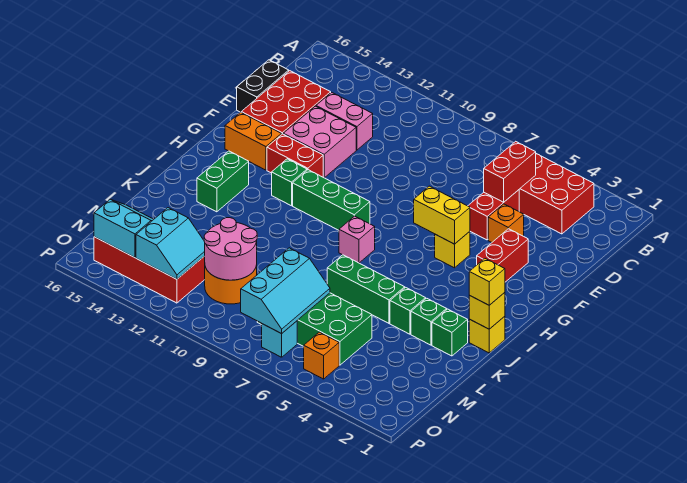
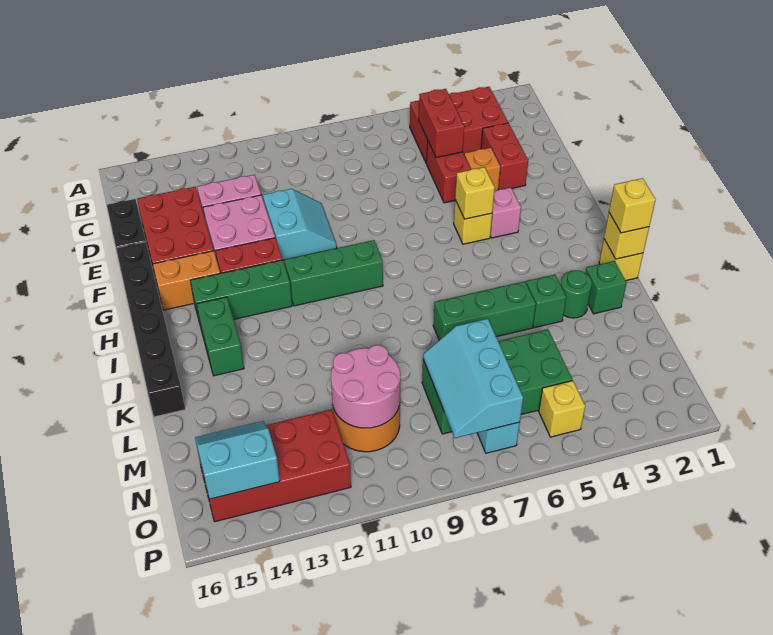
red 1x2 brick [477,229,528,282] -> red 1x2 brick moved to [481,123,528,190]
none -> black 1x6 brick [116,242,185,417]
yellow 1x2 brick [414,186,470,244] -> yellow 1x1 brick [455,167,495,219]
green 1x1 brick [272,159,307,206] -> green 1x3 brick [190,260,292,323]
pink 1x1 brick [339,216,375,263] -> pink 1x1 brick moved to [490,188,521,238]
green 1x1 brick [411,298,447,345] -> green 1x1 round brick [561,270,592,318]
cyan 2x3 slope [241,248,330,334] -> cyan 2x3 slope turned to [423,319,523,438]
cyan 2x2 slope [136,208,205,279] -> cyan 2x2 slope moved to [263,189,337,260]
orange 1x1 brick [304,332,339,379] -> yellow 1x1 brick [539,381,585,437]

